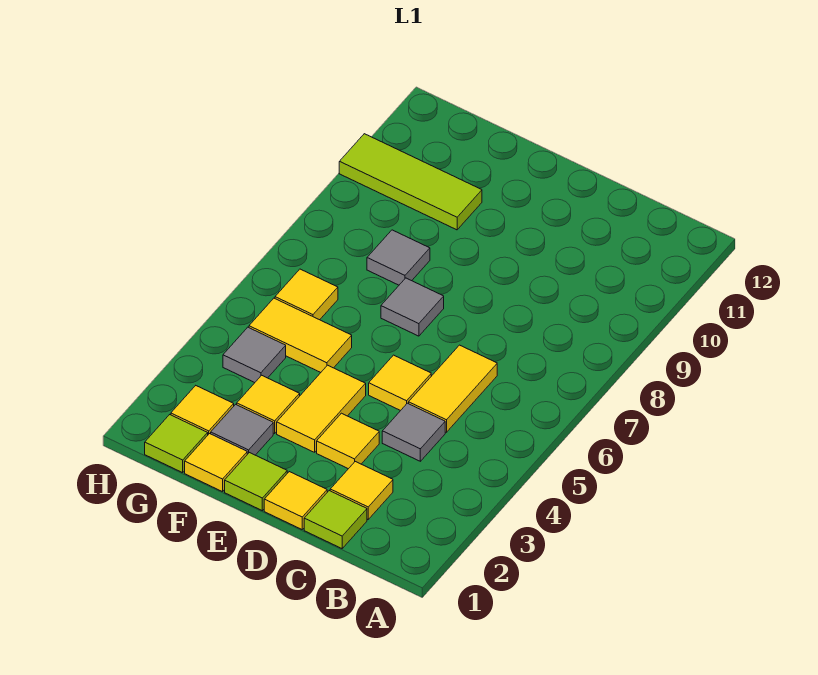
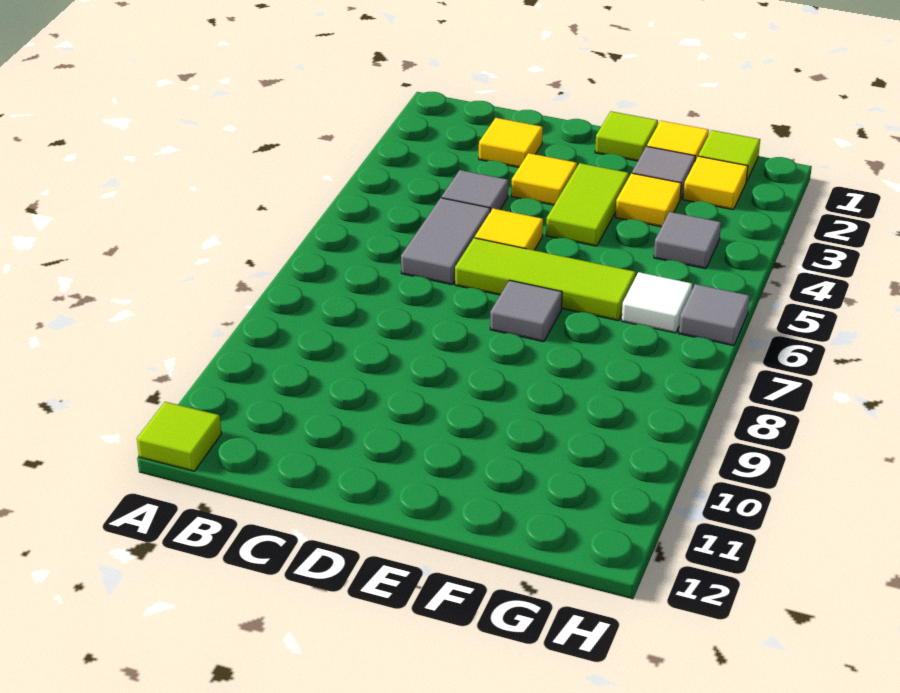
lime 1x1 tile [304,491,367,548] -> lime 1x1 tile moved to [137,402,221,471]
yellow 1x2 tile [409,345,497,432] -> grey 1x2 tile [401,198,490,285]
yellow 1x1 tile [264,472,327,529] -> none
yellow 1x2 tile [277,365,366,452] -> lime 1x2 tile [546,163,629,246]
yellow 1x2 tile [249,298,352,372] -> none
grey 1x1 tile [367,230,430,285] -> grey 1x1 tile moved to [679,284,750,346]
lime 1x3 tile [339,134,482,230] -> lime 1x3 tile moved to [455,238,636,321]
yellow 1x1 tile [275,269,338,320] -> white 1x1 tile [621,272,692,333]

